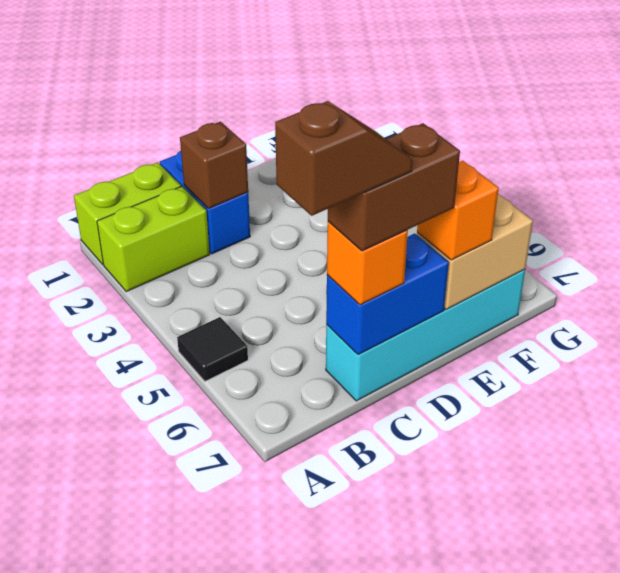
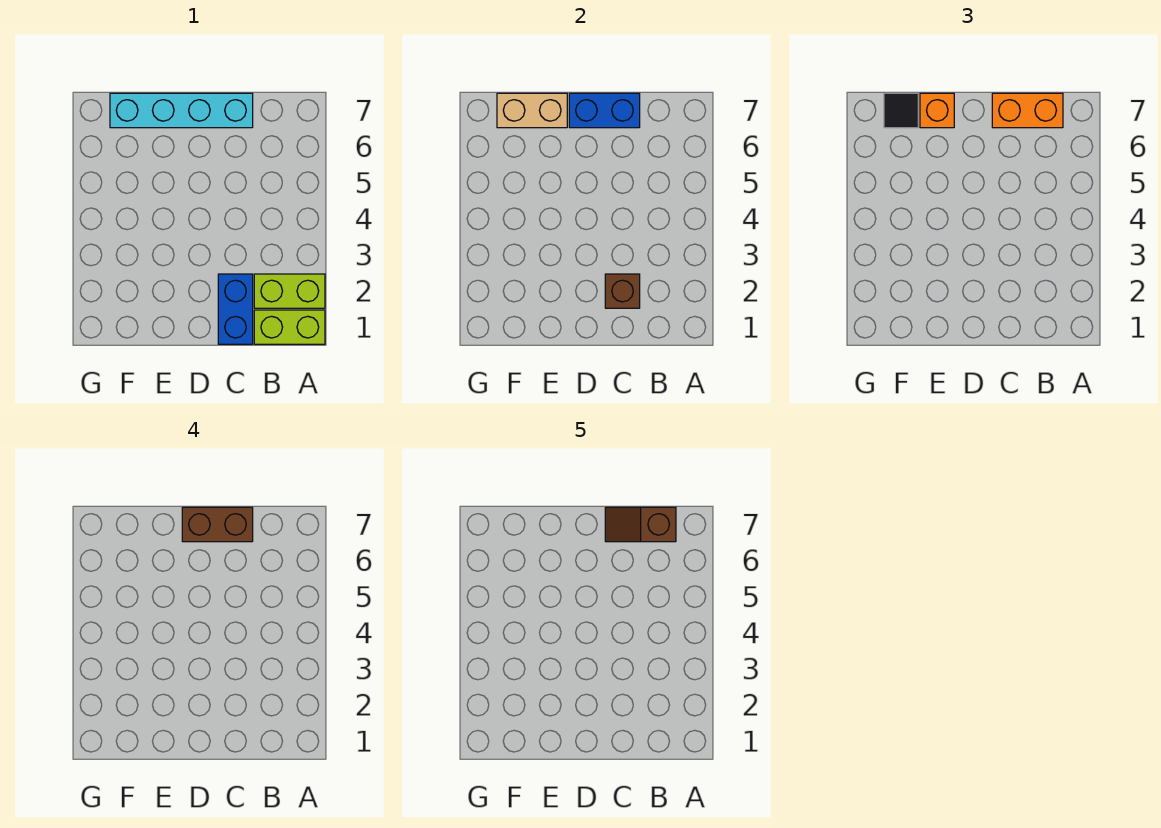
black 1x1 tile [177,317,248,381] -> black 1x1 tile moved to [884,93,918,128]
orange 1x1 brick [327,222,408,305] -> orange 1x2 brick [992,93,1063,128]

